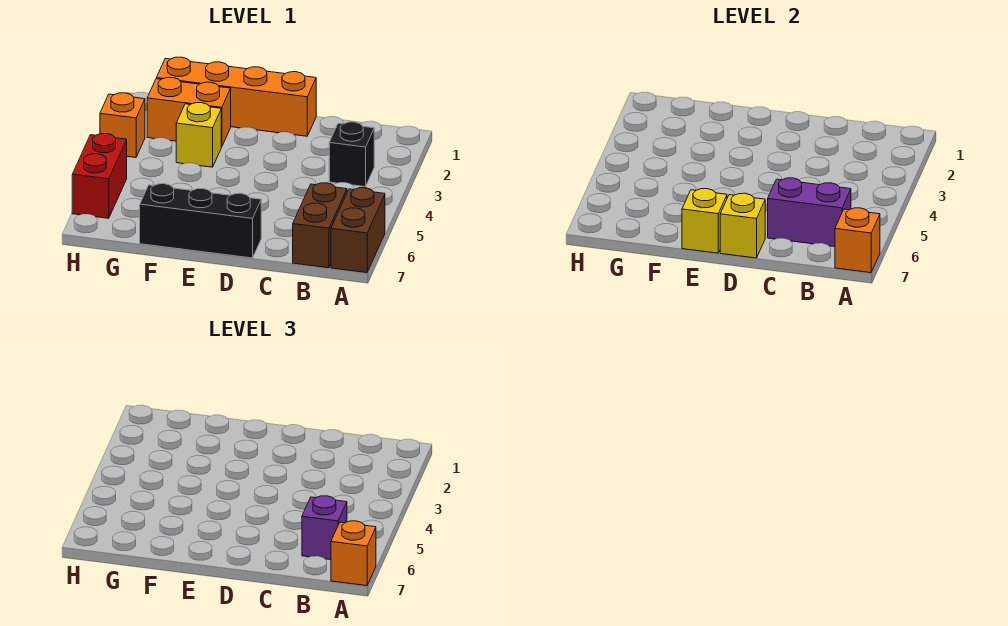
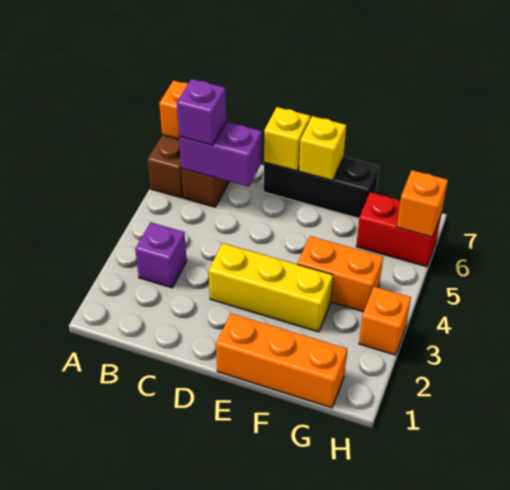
orange 1x1 brick [331,521,376,586] -> orange 1x1 brick moved to [397,170,448,237]
black 1x1 brick [329,122,374,187] -> purple 1x1 brick [135,222,187,288]
orange 1x4 brick [156,57,316,136] -> orange 1x3 brick [216,314,347,408]
orange 1x2 brick [147,78,231,147] -> orange 1x2 brick moved to [297,236,383,312]
yellow 1x1 brick [176,103,221,167] -> yellow 1x3 brick [208,243,333,332]
red 1x2 brick [72,134,127,218] -> red 1x2 brick turned to [356,192,442,267]

